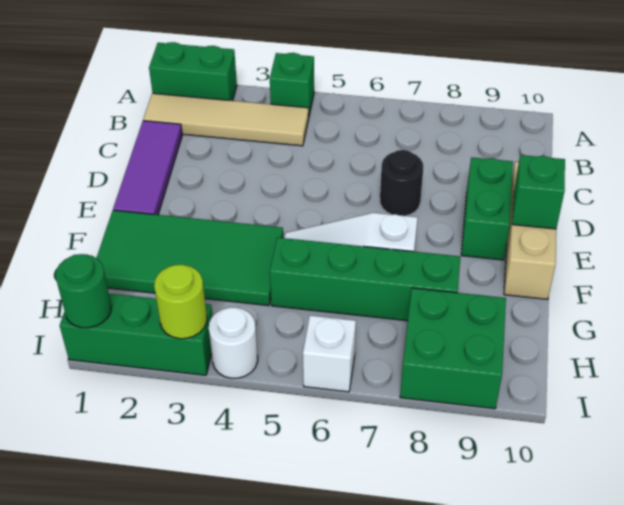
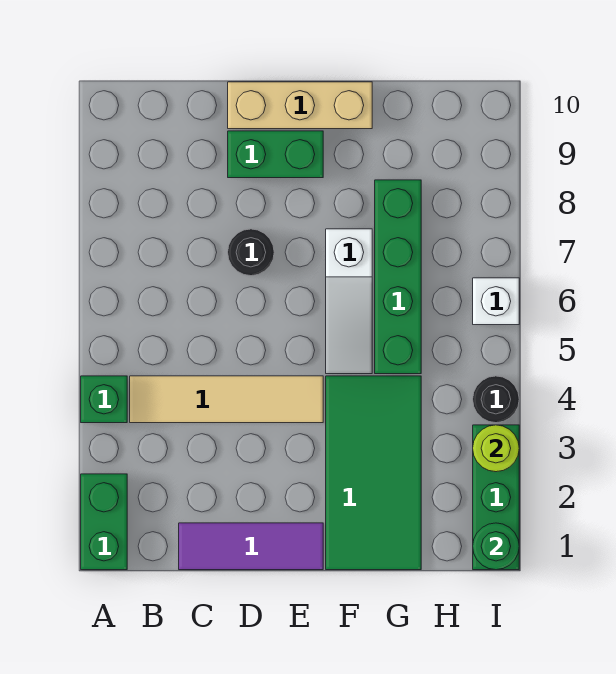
tan 1x4 tile [143,93,309,146] -> tan 1x4 tile turned to [130,376,323,423]
green 1x1 brick [512,155,565,229] -> none
green 2x2 brick [400,288,506,409] -> none
white 1x1 round brick [209,307,258,378] -> black 1x1 round brick [473,376,519,423]

